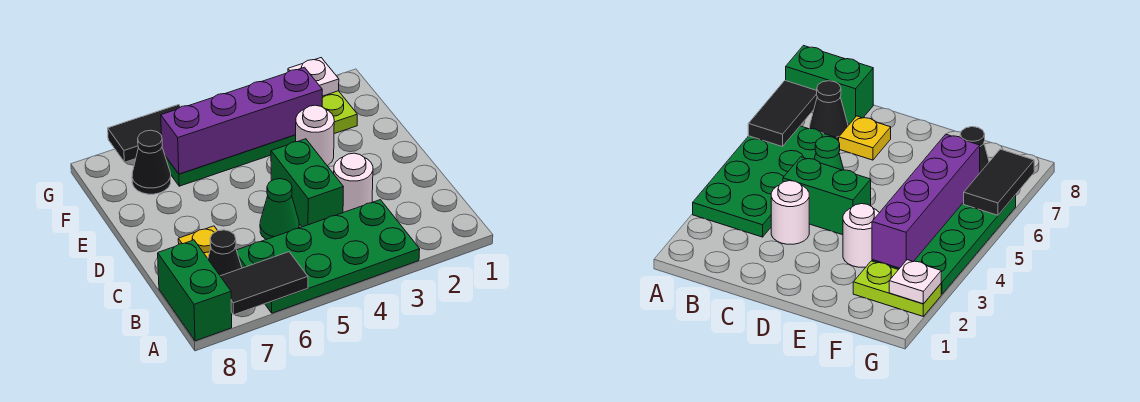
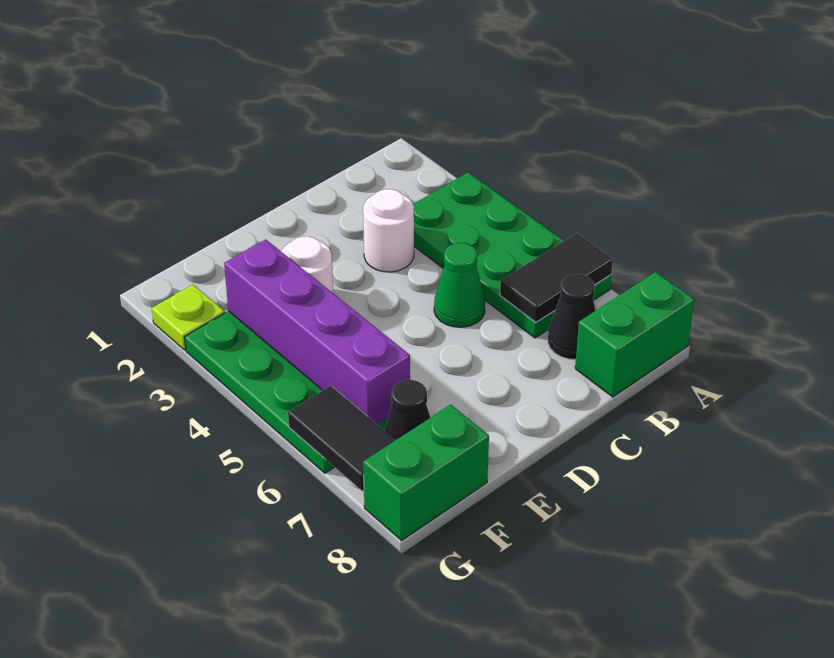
black 1x2 tile [221,252,308,315] -> black 1x2 tile turned to [500,233,613,322]
green 1x2 brick [271,139,343,227] -> green 1x2 brick moved to [363,405,489,541]
yellow 1x1 plate [178,226,217,258] -> none
lime 1x2 plate [322,91,357,134] -> lime 1x1 plate [152,285,225,350]
white 1x1 plate [288,58,339,96] -> none

